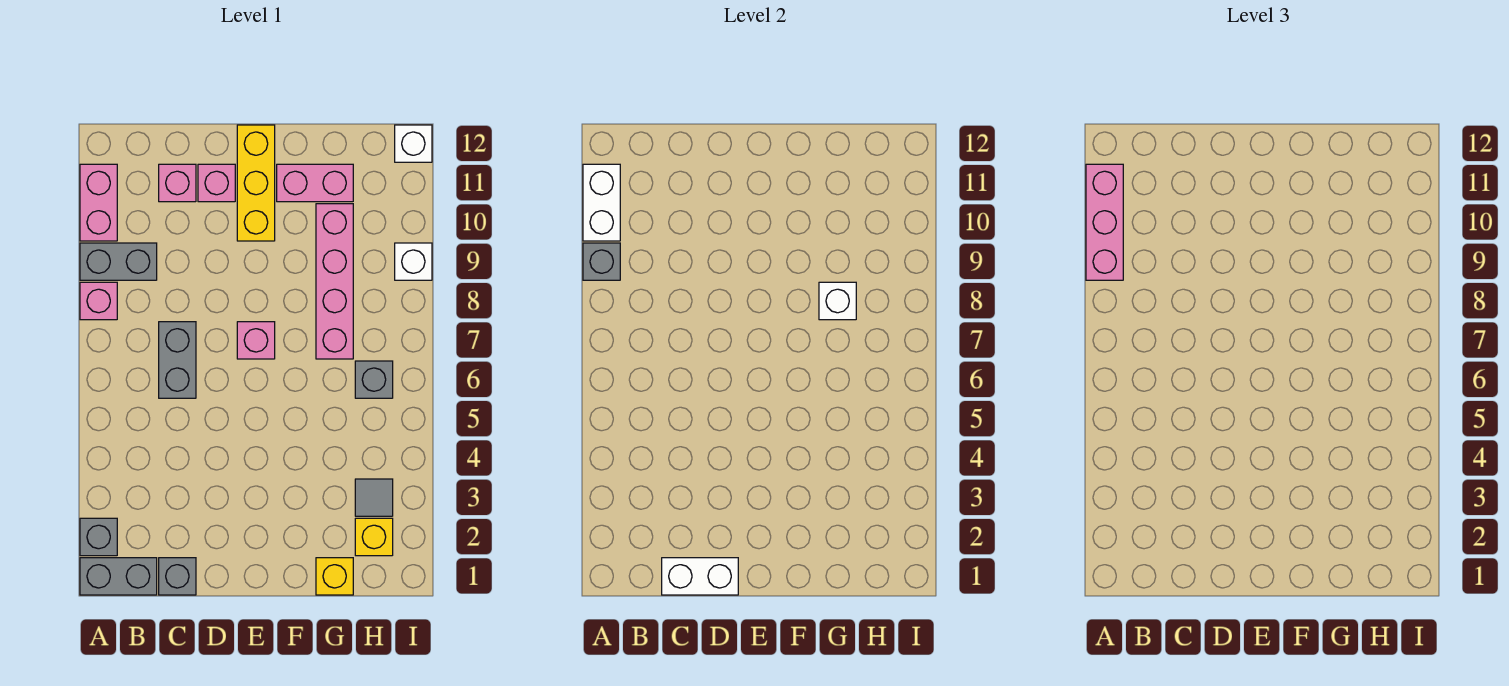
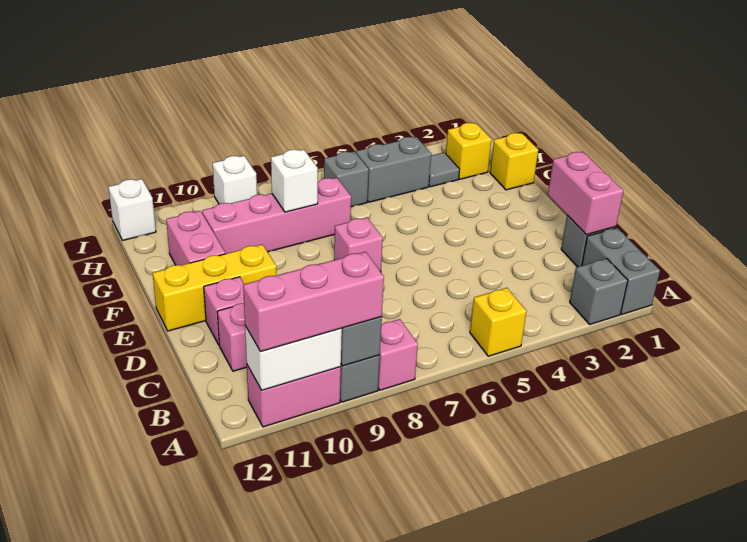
none -> yellow 1x1 brick [470,288,526,356]
white 1x2 brick [662,558,738,595] -> pink 1x2 brick [548,152,623,235]
grey 1x2 brick [159,322,196,398] -> grey 1x2 brick moved to [356,137,431,202]

